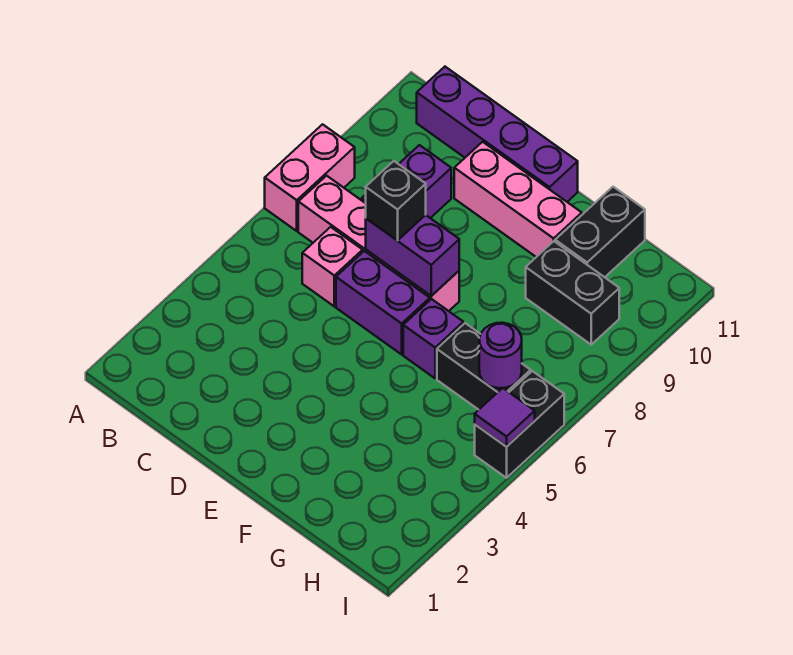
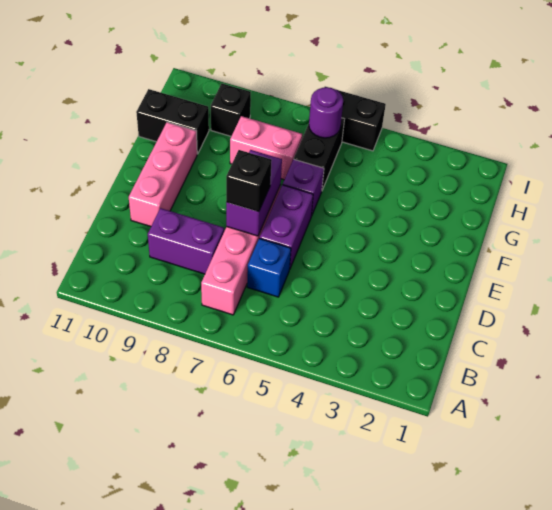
pink 1x2 brick [265,124,355,231] -> pink 1x2 brick moved to [230,116,302,180]
purple 1x4 brick [417,67,578,202] -> none
pink 1x1 brick [302,227,363,306] -> blue 1x1 brick [247,238,291,297]
black 1x2 brick [526,241,619,345] -> black 1x1 brick [211,84,251,136]
purple 1x1 tile [475,388,535,447] -> none

